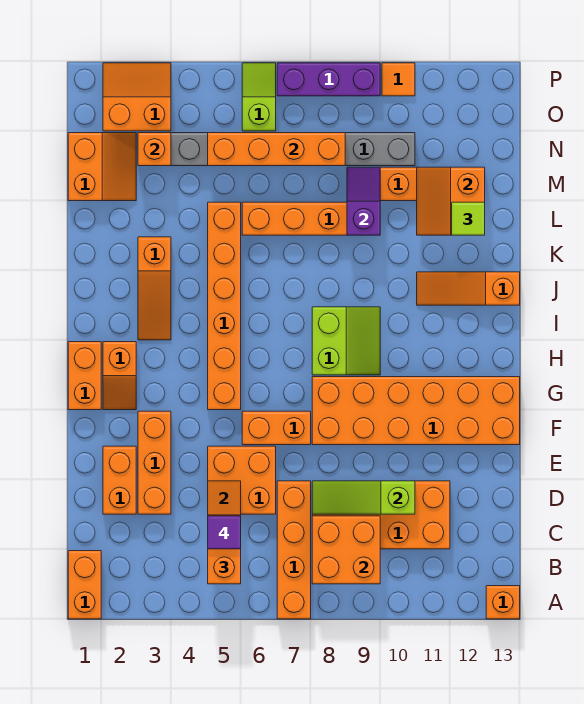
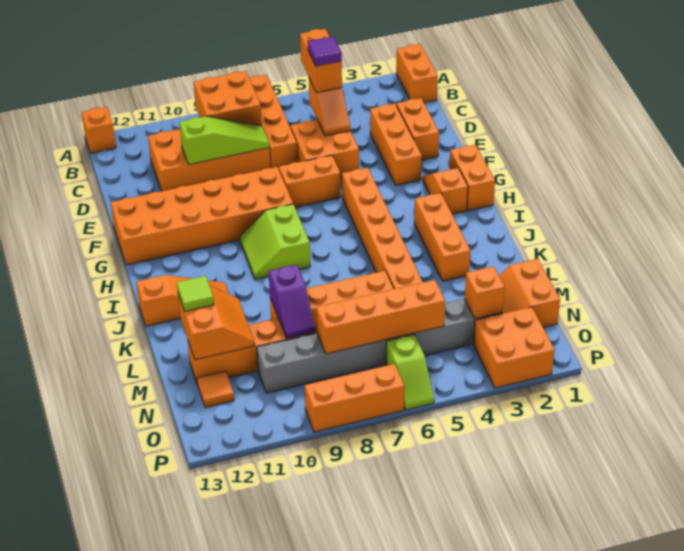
orange 1x3 slope [138,237,171,340] -> orange 1x3 brick [414,193,470,281]
orange 2x2 slope [103,63,171,131] -> orange 2x2 brick [474,307,554,388]
purple 1x3 brick [277,63,380,96] -> orange 1x3 brick [305,364,404,432]
orange 1x1 tile [382,63,415,96] -> orange 1x1 tile moved to [197,371,234,408]

